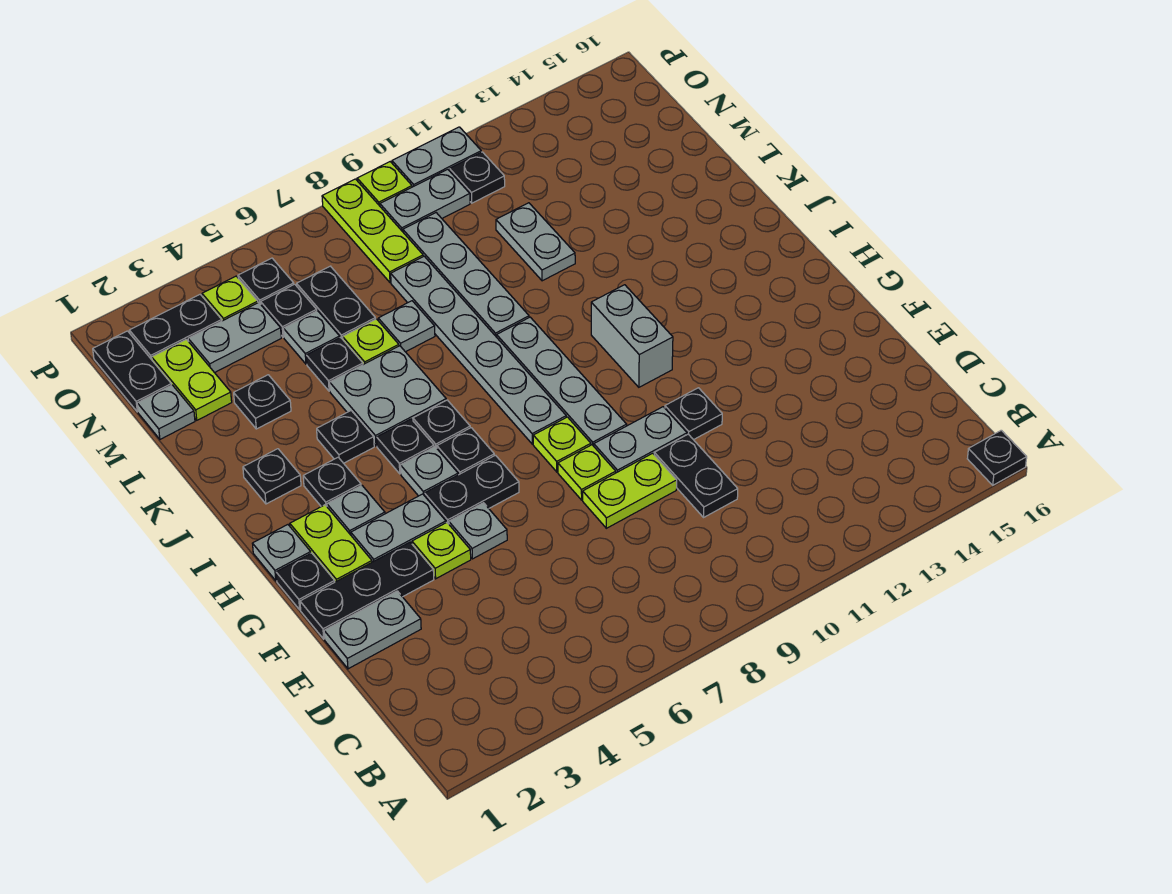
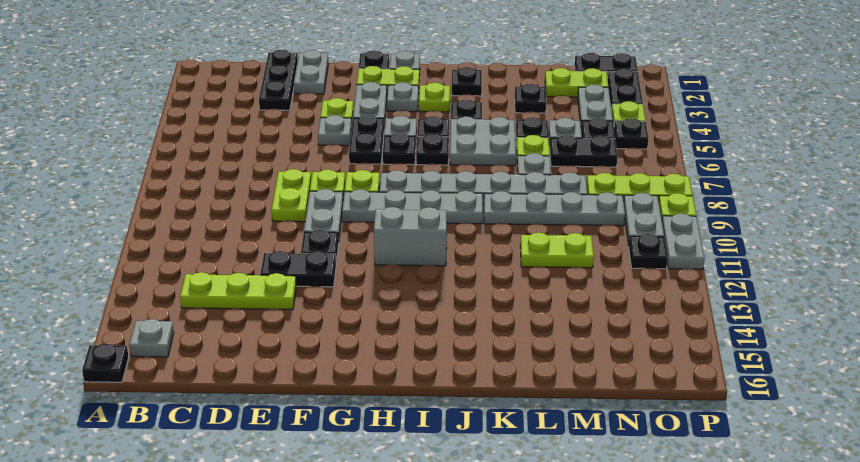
none -> lime 1x3 plate [180,272,296,309]
black 1x2 plate [654,434,738,517] -> black 1x2 plate moved to [260,251,336,287]
black 1x3 plate [300,542,434,639] -> black 1x3 plate moved to [259,50,298,110]
black 1x1 plate [303,457,361,507] -> lime 1x1 plate [419,83,450,112]
grey 1x2 plate [496,203,575,281] -> lime 1x2 plate [520,233,594,268]
grey 1x1 plate [137,385,195,439] -> grey 1x1 plate moved to [129,319,174,357]

